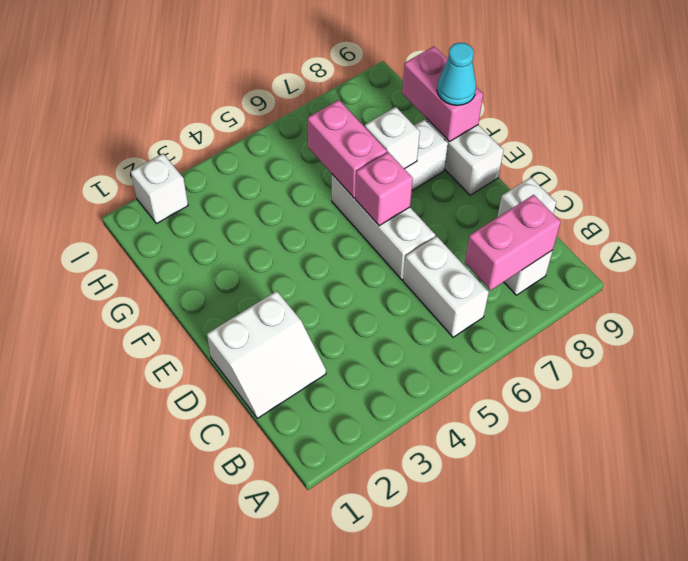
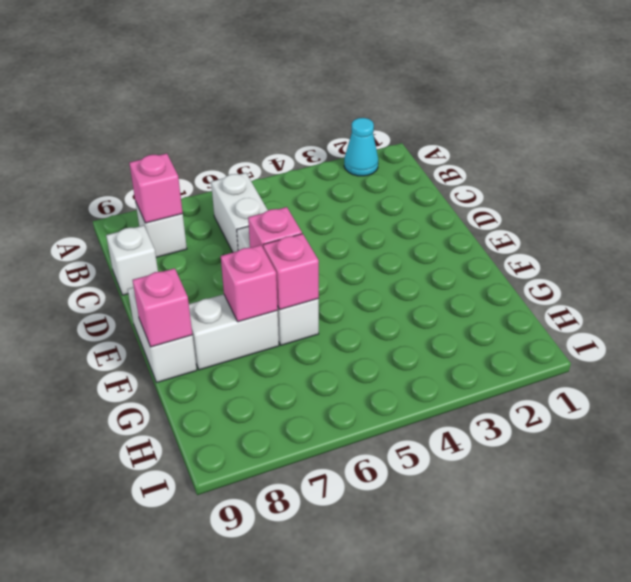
pink 1x2 brick [465,195,561,290] -> pink 1x1 brick [129,153,183,223]
white 2x2 slope [207,291,326,418] -> none
pink 1x2 brick [308,100,387,198] -> pink 1x1 brick [263,234,319,309]
white 1x1 brick [365,107,420,169] -> pink 1x1 brick [221,245,278,322]
pink 1x2 brick [402,47,483,142] -> pink 1x1 brick [133,268,192,347]
cyan 1x1 cone [437,43,476,105] -> cyan 1x1 cone moved to [344,118,378,176]
white 1x1 brick [131,154,188,224] -> none

